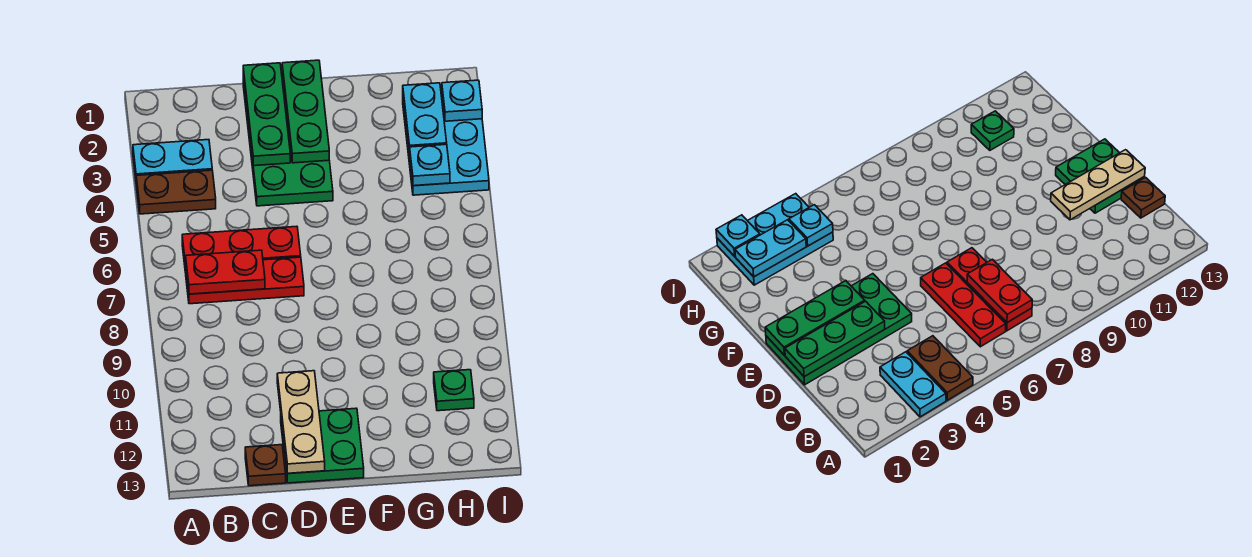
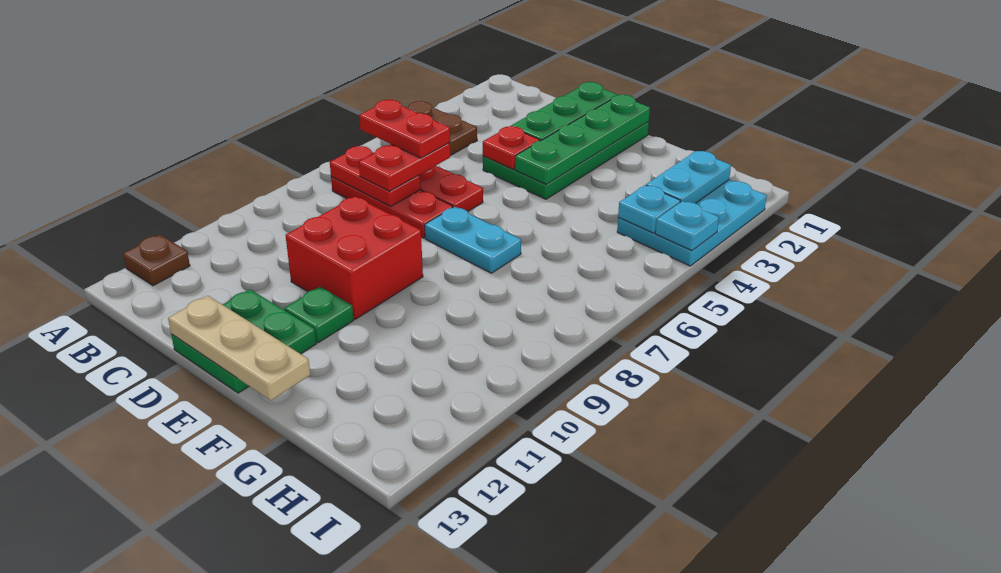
cyan 1x2 plate [133,140,212,178] -> cyan 1x2 plate moved to [425,207,521,273]
none -> red 1x2 plate [359,100,450,158]
none -> red 1x2 plate [359,143,450,191]
brown 1x1 plate [245,445,286,486] -> brown 1x1 plate moved to [123,235,190,286]
none -> red 1x1 plate [483,126,540,169]
none -> red 2x2 brick [286,196,423,319]
tan 1x3 plate [277,371,325,473] -> tan 1x3 plate turned to [168,296,310,400]
green 1x3 plate [282,60,329,163] -> green 1x4 plate [515,95,650,185]
green 1x1 plate [434,370,474,411] -> green 1x1 plate moved to [284,287,354,343]
cyan 1x1 plate [442,80,482,121] -> cyan 1x1 plate moved to [655,201,719,251]

